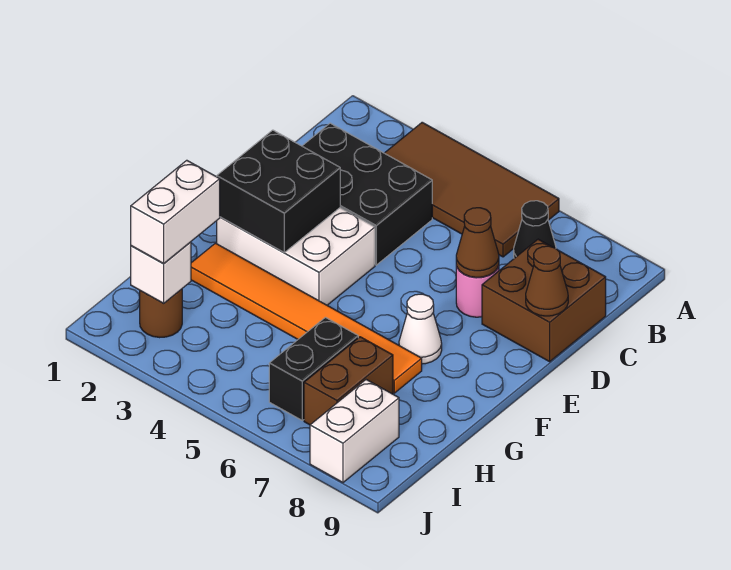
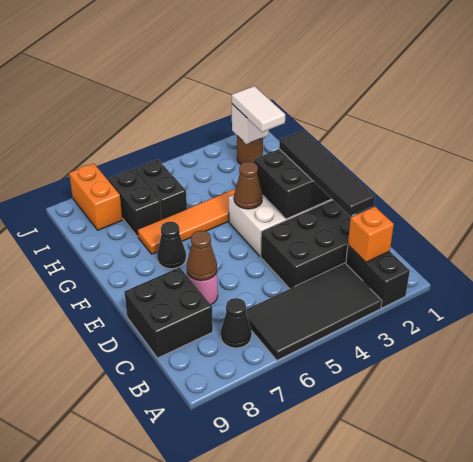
none -> black 1x2 brick [346,245,410,308]
brown 2x4 tile [385,122,559,257] -> black 2x4 tile [246,263,382,360]
none -> orange 1x1 brick [348,207,394,262]
none -> black 1x4 tile [279,130,375,216]
brown 2x2 brick [482,239,606,362] -> black 2x2 brick [124,267,213,358]
brown 1x1 cone [526,246,568,316] -> brown 1x1 cone moved to [234,162,263,209]
white 1x1 cone [399,294,442,364] -> black 1x1 cone [157,222,186,269]
white 1x2 brick [131,160,220,264] -> white 1x2 tile [232,86,285,132]
brown 1x2 brick [304,337,393,425] -> black 1x2 brick [108,169,161,237]
white 1x2 brick [310,380,399,482] -> orange 1x2 brick [69,163,122,230]

